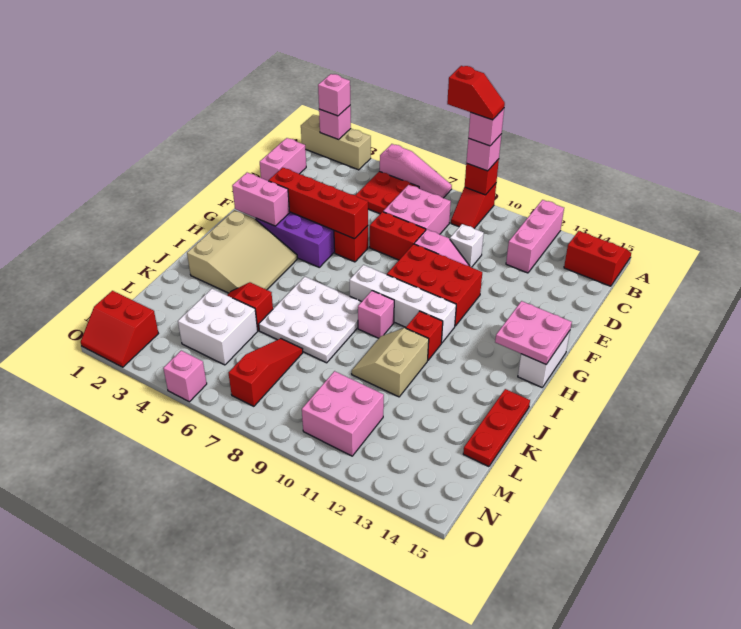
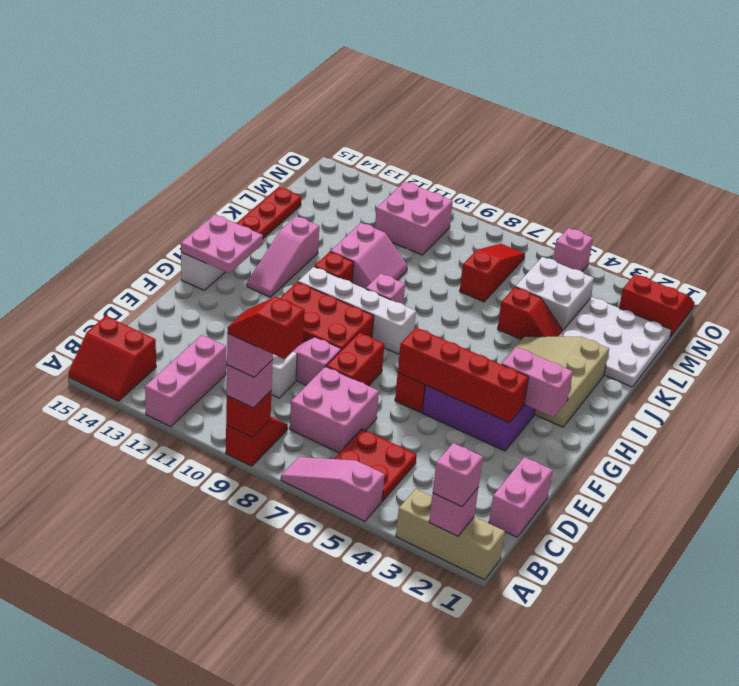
red 1x2 brick [370,212,426,260] -> red 1x2 brick turned to [326,333,384,386]
none -> pink 1x3 slope [247,216,319,297]
white 3x3 plate [259,277,362,363] -> white 3x3 plate moved to [558,297,671,387]
tan 2x2 slope [352,328,429,397] -> pink 2x2 slope [330,223,407,289]
red 1x3 slope [229,339,303,406] -> red 1x3 slope turned to [460,244,525,302]

